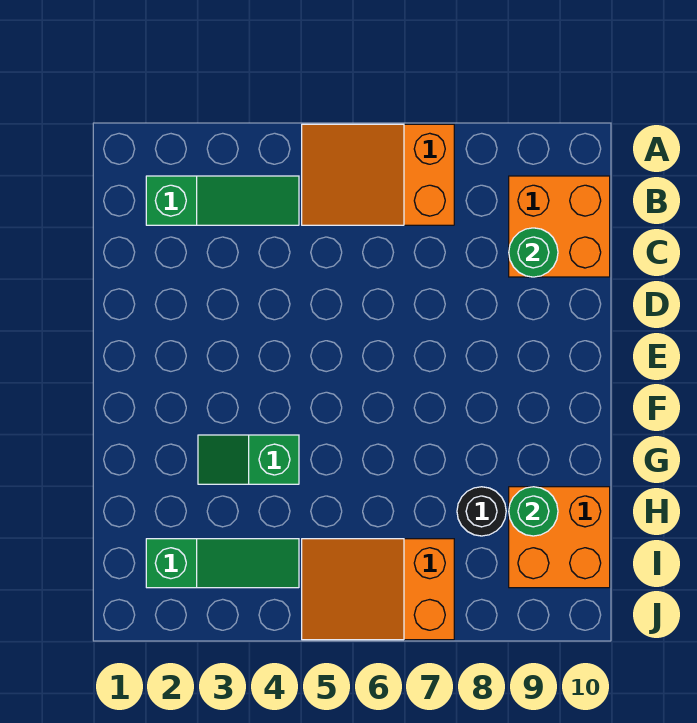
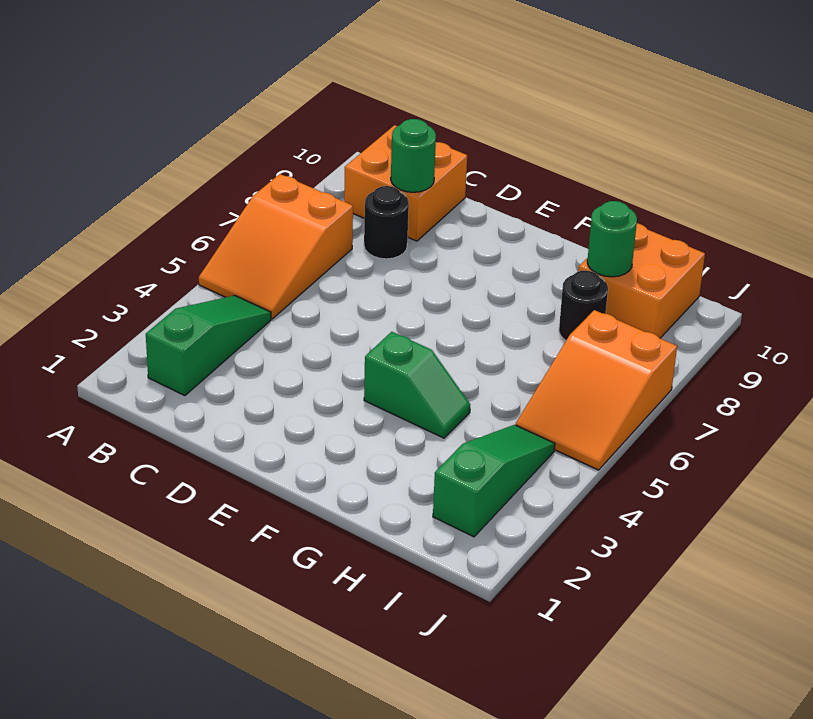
none -> black 1x1 round brick [364,186,409,259]
green 1x2 slope [198,435,299,484] -> green 1x2 slope turned to [364,332,470,438]

